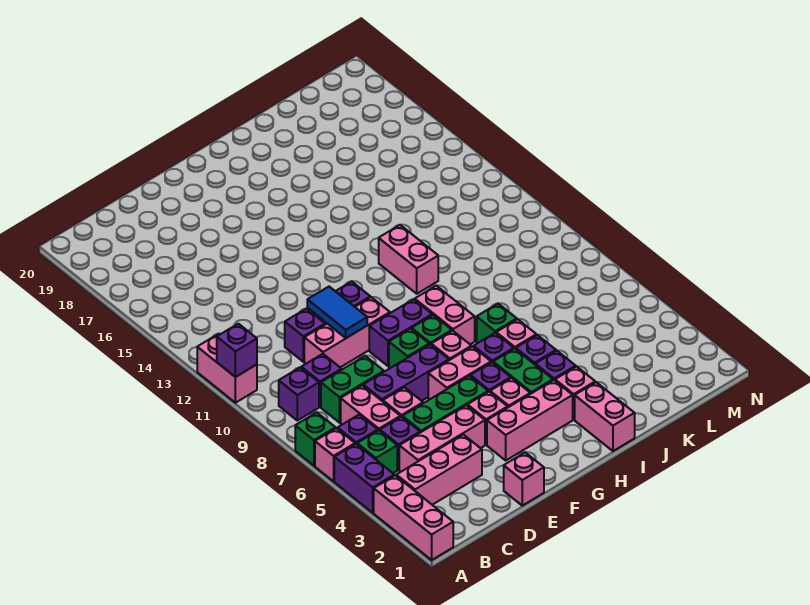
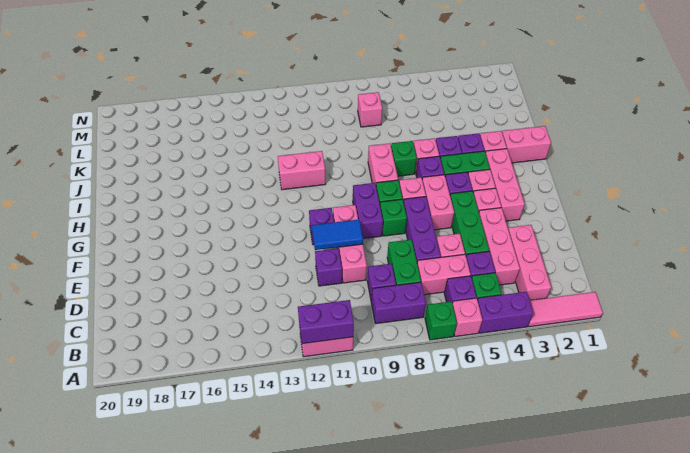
pink 1x3 brick [374,475,453,560] -> pink 1x3 tile [528,292,603,327]
purple 1x1 brick [217,324,257,377] -> purple 1x2 brick [298,300,354,344]
purple 1x1 brick [279,367,319,421] -> purple 1x2 brick [371,282,426,324]
pink 1x1 brick [504,453,544,506] -> pink 1x1 brick moved to [358,92,382,127]
pink 1x2 brick [415,286,475,344] -> pink 1x2 brick turned to [368,143,398,184]

